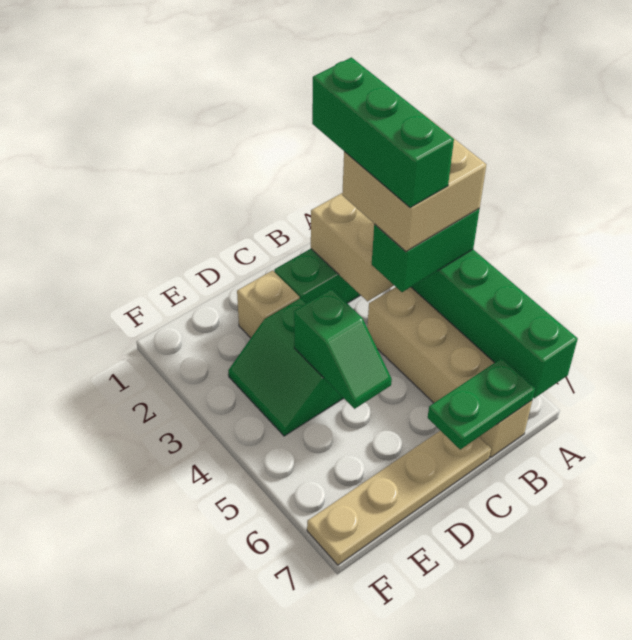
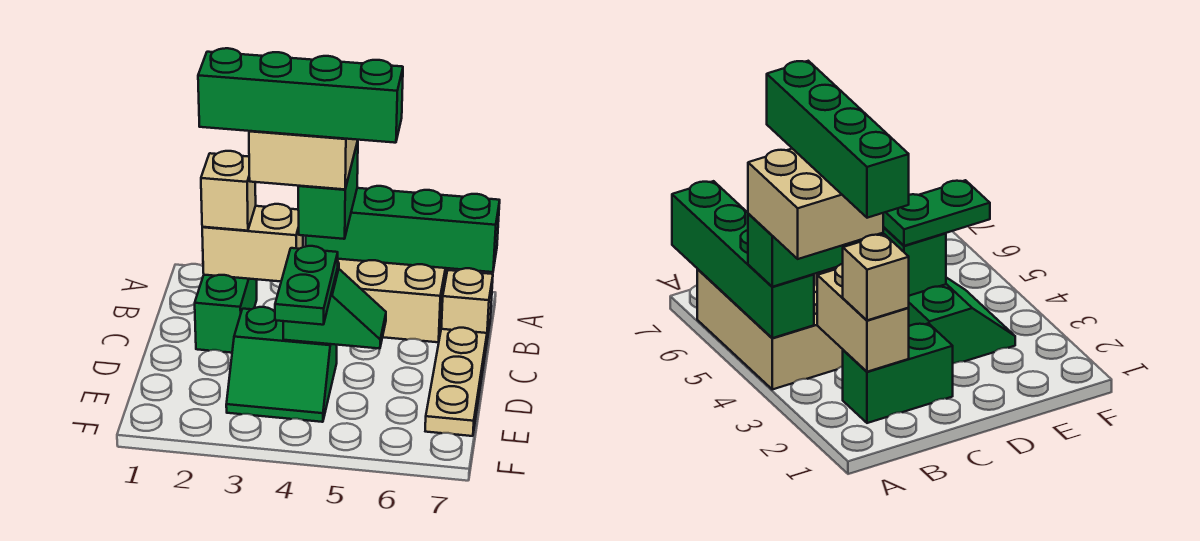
green 1x3 brick [312,57,454,208] -> green 1x4 brick [198,48,403,143]
green 1x2 plate [428,358,535,449] -> green 1x2 plate moved to [275,246,338,325]
tan 1x4 plate [307,431,491,565] -> tan 1x3 plate [425,328,487,436]
tan 1x1 brick [237,270,300,338] -> tan 1x1 brick moved to [201,151,256,231]

